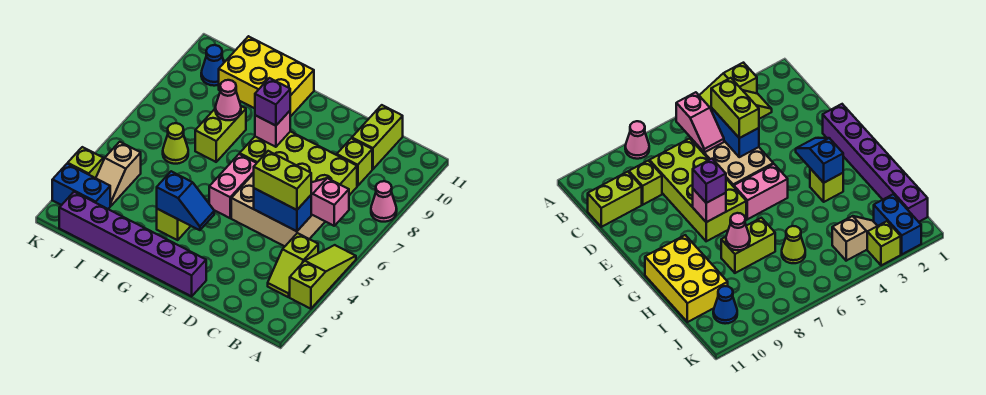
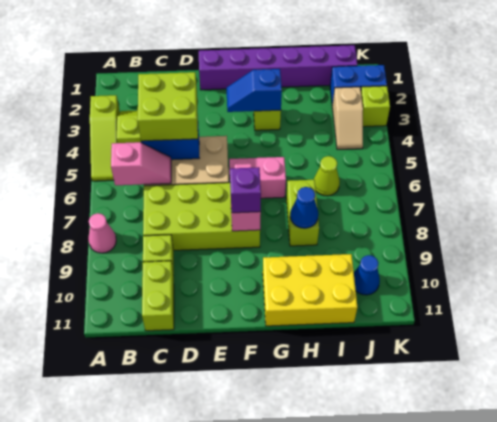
lime 1x2 brick [254,151,311,210] -> lime 2x2 brick [138,72,198,141]
pink 1x2 brick [209,154,256,218] -> pink 1x2 brick turned to [229,157,286,198]
pink 1x1 cone [215,80,241,120] -> blue 1x1 cone [290,187,318,228]
tan 1x2 slope [96,142,141,206] -> tan 1x2 slope turned to [332,87,363,149]

